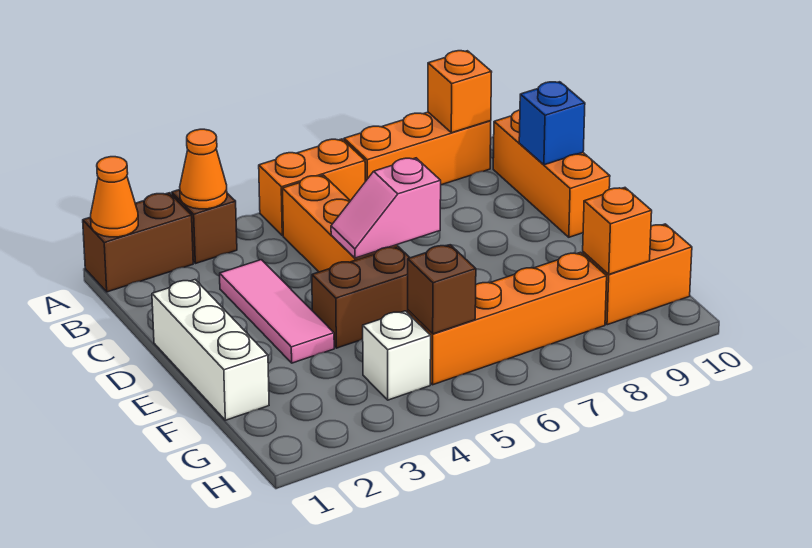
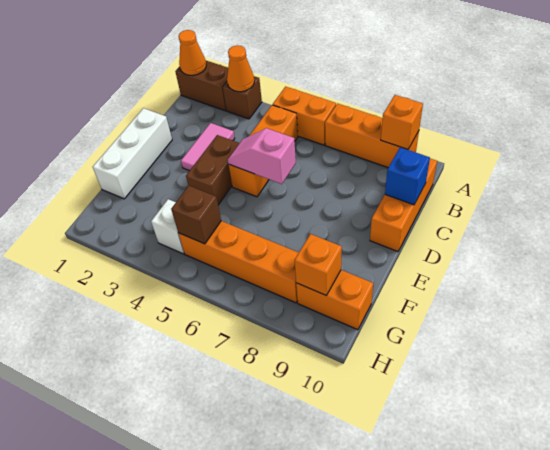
pink 1x3 tile [220,260,334,363] -> pink 1x2 tile [181,123,235,171]
brown 1x2 brick [312,246,410,348] -> brown 1x2 brick turned to [186,135,239,205]

